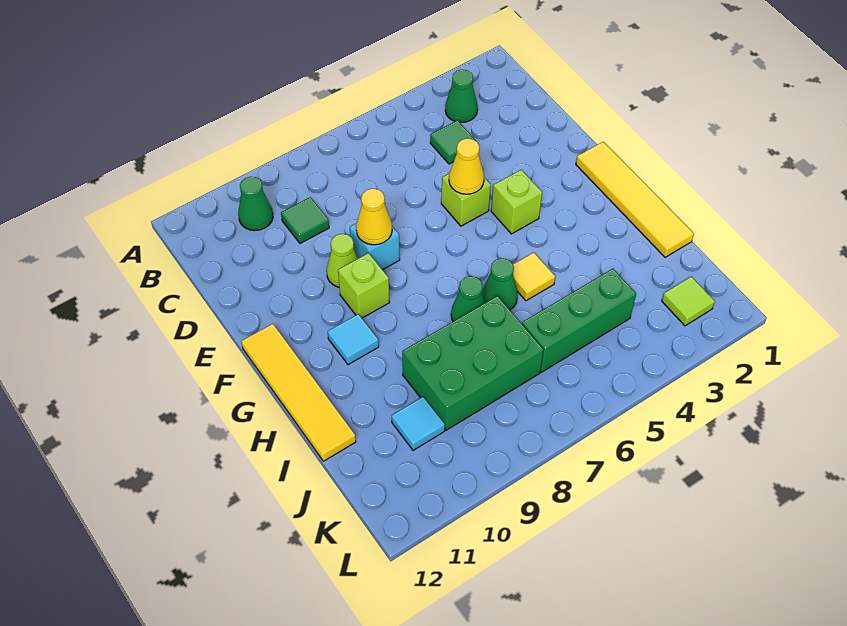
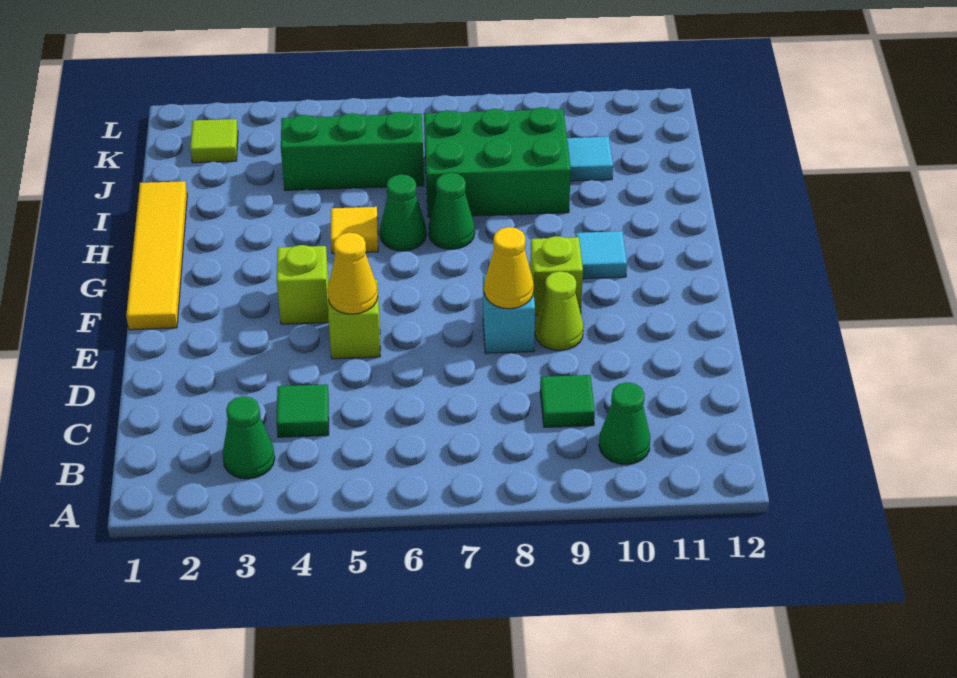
yellow 1x4 tile [241,324,356,461] -> none

